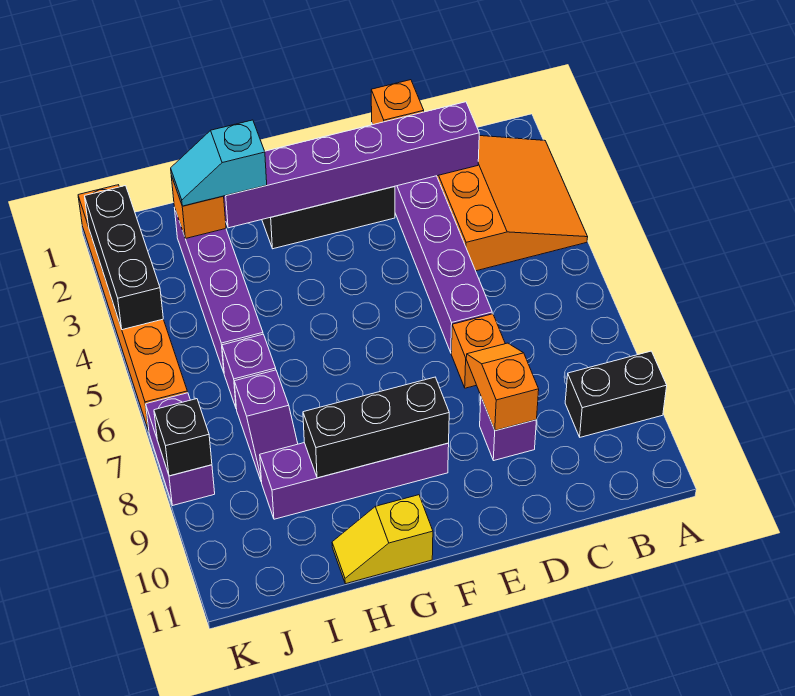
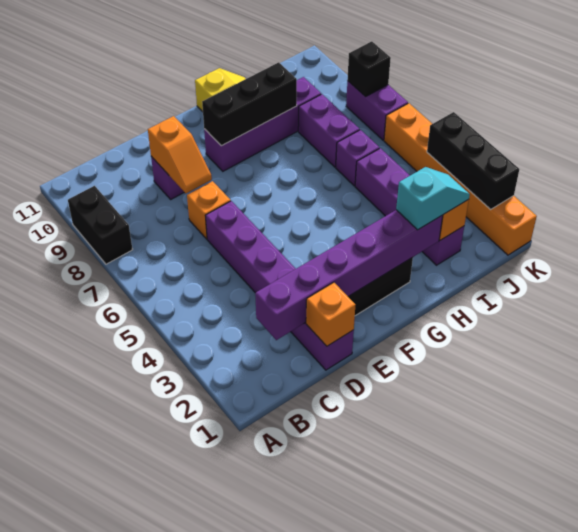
orange 3x3 slope [437,136,588,271] -> none
black 1x2 brick [565,351,667,437] -> black 1x2 brick turned to [68,186,133,264]
purple 1x2 slope [234,370,298,482] -> purple 1x2 brick [298,94,360,167]

